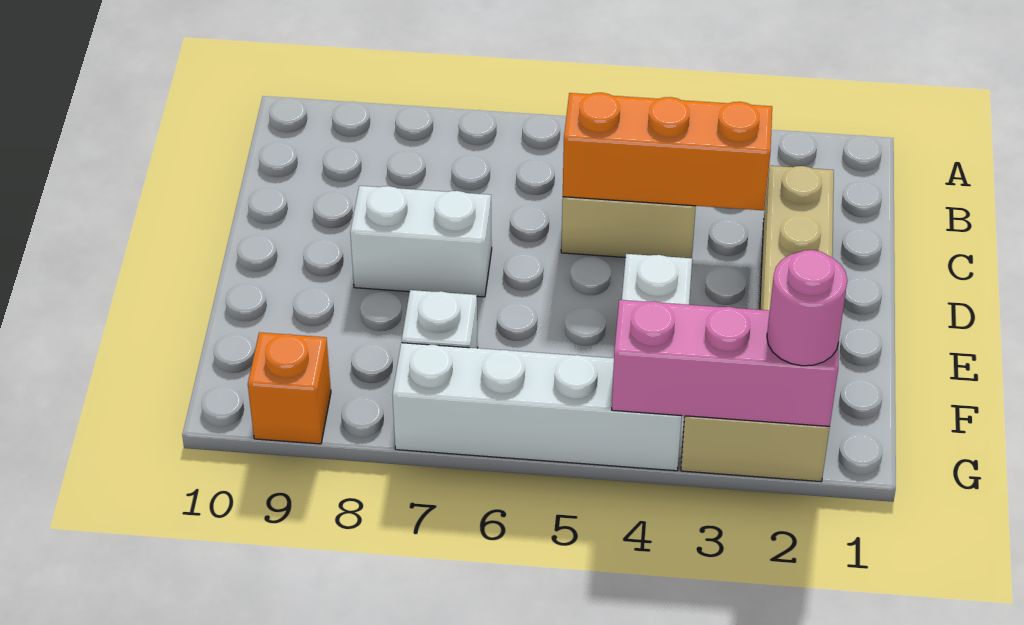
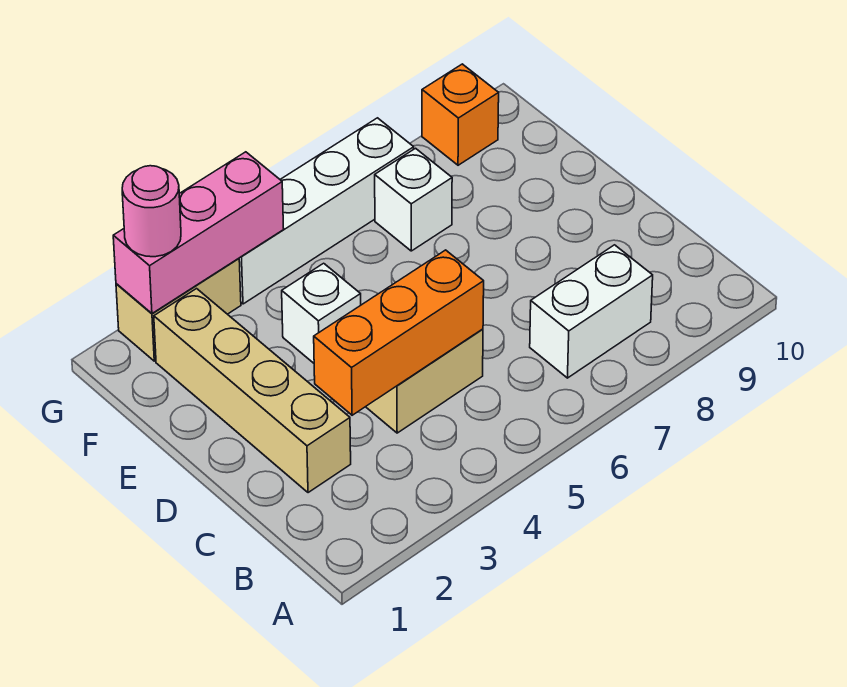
white 1x2 brick [350,186,492,297] -> white 1x2 brick moved to [530,245,653,378]

